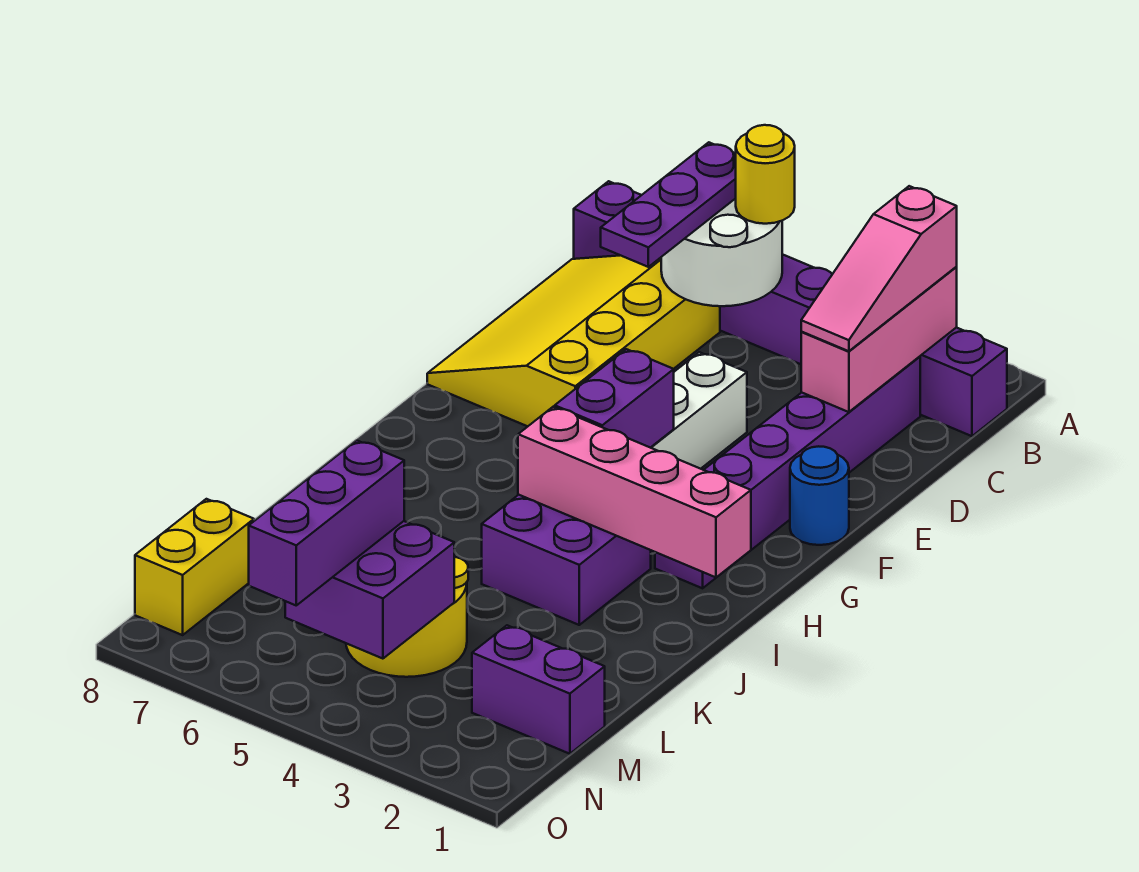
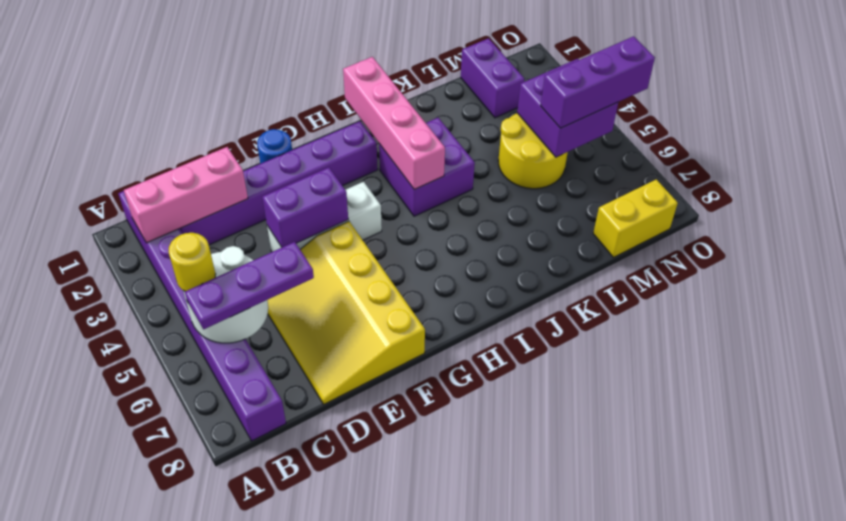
pink 1x3 slope [801,186,957,351] -> none
yellow 3x4 slope [427,255,720,427] -> yellow 3x4 slope turned to [267,221,425,404]
purple 1x2 brick [555,349,674,448] -> purple 1x2 brick moved to [262,168,348,247]

